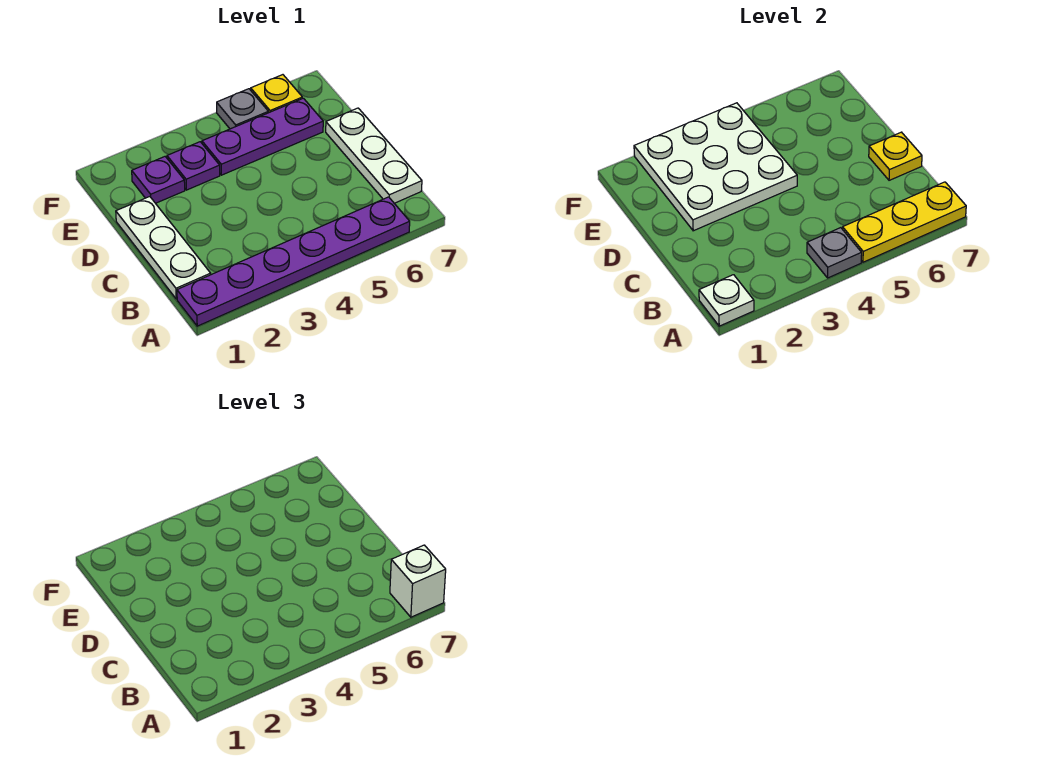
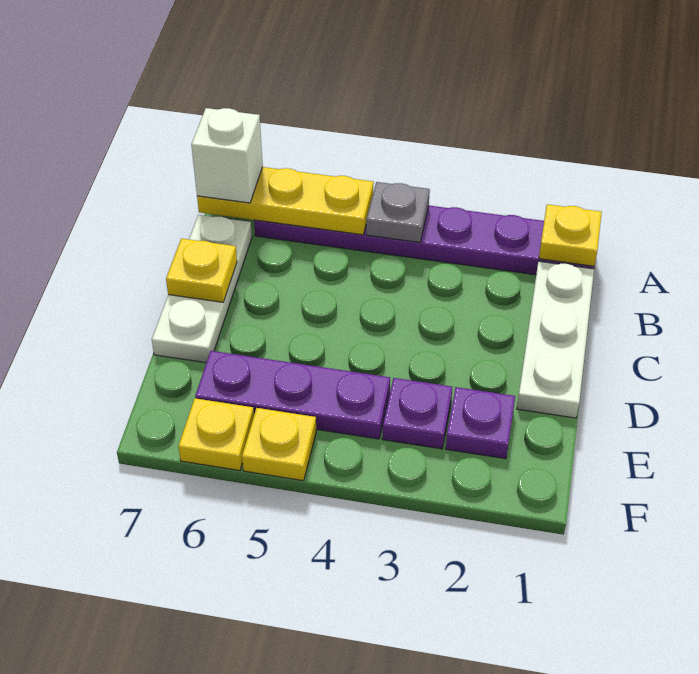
white 1x1 plate [699,275,754,326] -> yellow 1x1 plate [539,204,602,266]
white 3x3 plate [634,103,797,231] -> none
grey 1x1 plate [217,89,268,129] -> yellow 1x1 plate [242,408,316,481]

